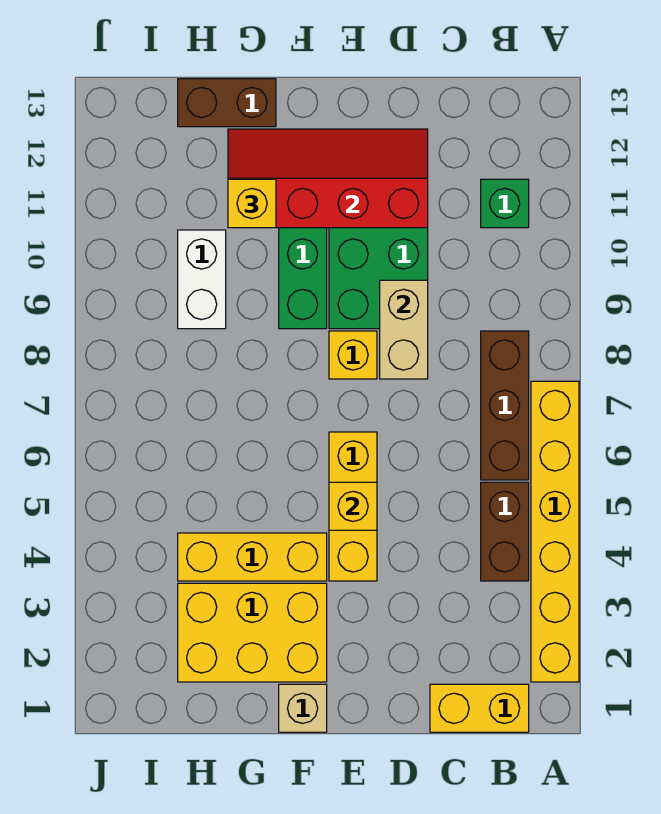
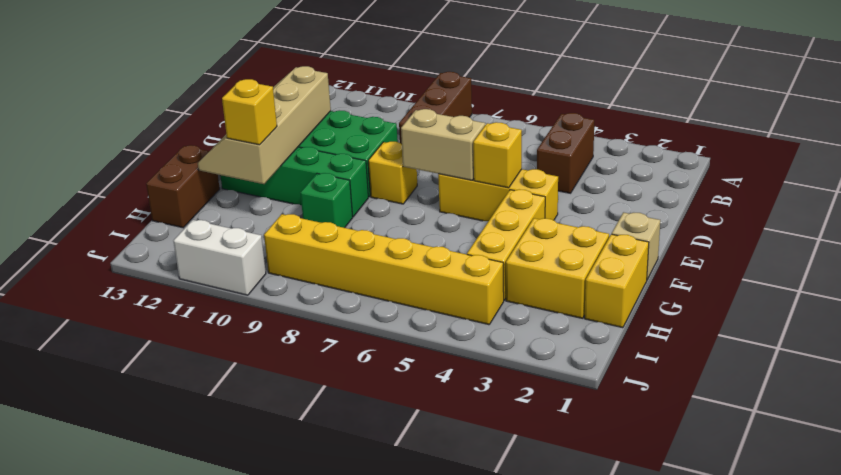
yellow 1x6 brick [531,381,579,682] -> yellow 1x6 brick moved to [264,214,504,325]
yellow 1x2 brick [430,684,529,732] -> yellow 1x2 brick moved to [585,234,649,328]
brown 1x2 brick [481,482,529,581] -> brown 1x2 brick turned to [537,113,594,193]
brown 1x3 brick [481,331,529,480] -> brown 1x3 brick turned to [399,72,472,144]
green 1x1 brick [481,179,529,228] -> green 1x1 brick moved to [300,173,353,228]
tan 1x2 brick [380,280,428,379] -> tan 1x2 brick moved to [401,109,485,180]
red 2x4 slope [228,129,428,228] -> tan 2x4 slope [198,66,331,184]
yellow 2x3 brick [178,583,327,682] -> yellow 2x2 brick [506,218,609,318]
white 1x2 brick [178,230,226,329] -> white 1x2 brick moved to [174,220,266,295]

